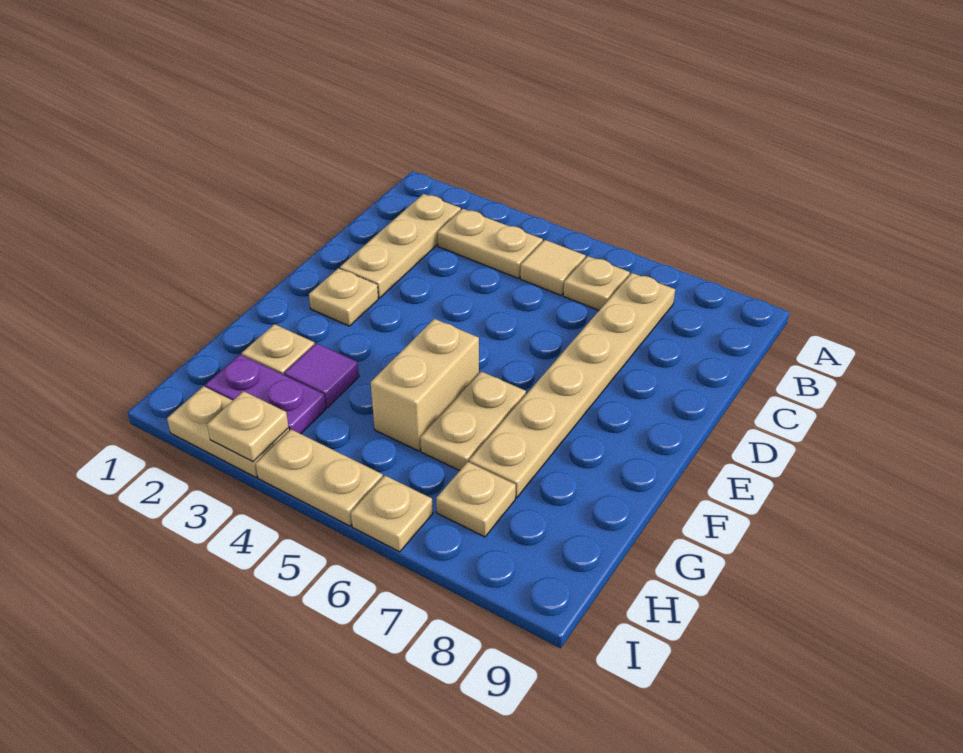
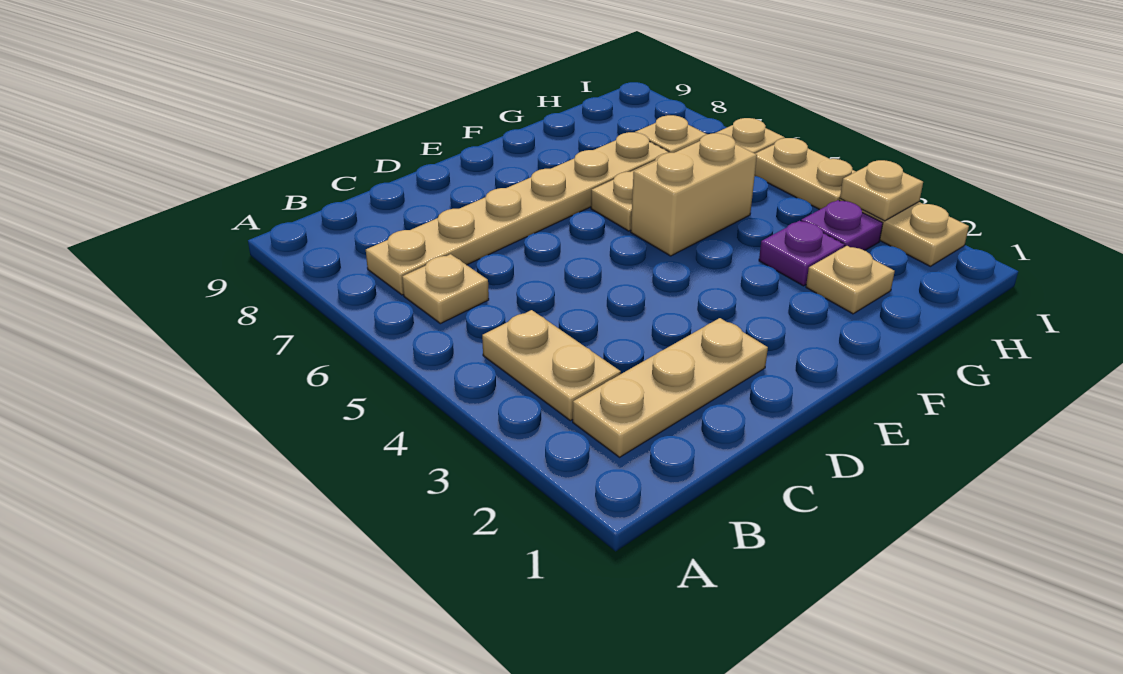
tan 1x1 tile [520,240,586,295] -> none
tan 1x1 plate [309,268,378,326] -> none
purple 1x1 tile [284,343,359,408] -> purple 1x1 plate [759,221,845,286]
purple 1x2 plate [205,355,326,434] -> purple 1x1 plate [801,200,883,250]

